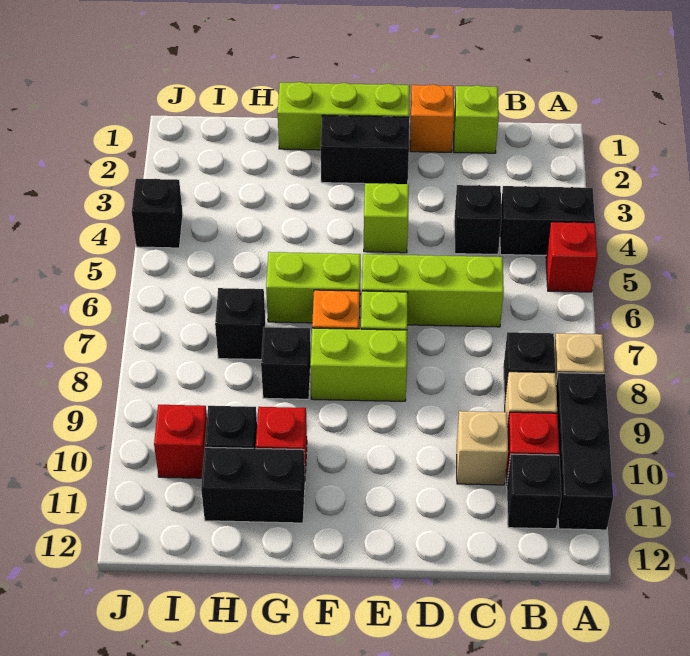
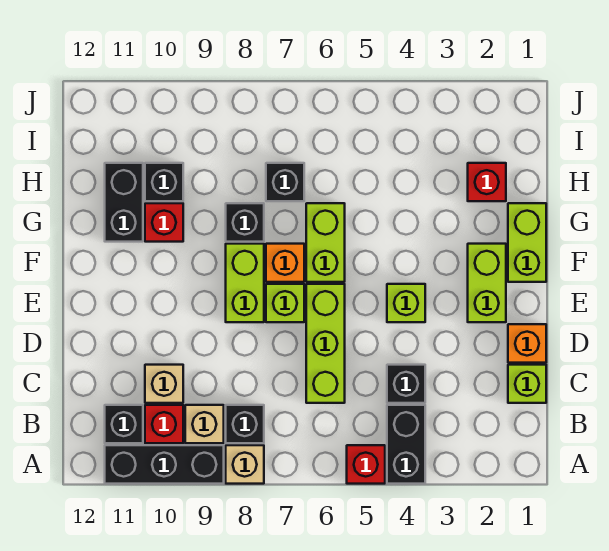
lime 1x3 brick [278,82,410,150] -> lime 1x2 brick [508,203,546,282]
black 1x2 brick [321,115,409,184] -> lime 1x2 brick [468,244,506,322]
red 1x1 brick [154,405,207,478] -> red 1x1 brick moved to [468,163,506,201]
black 1x1 brick [132,179,183,248] -> none

